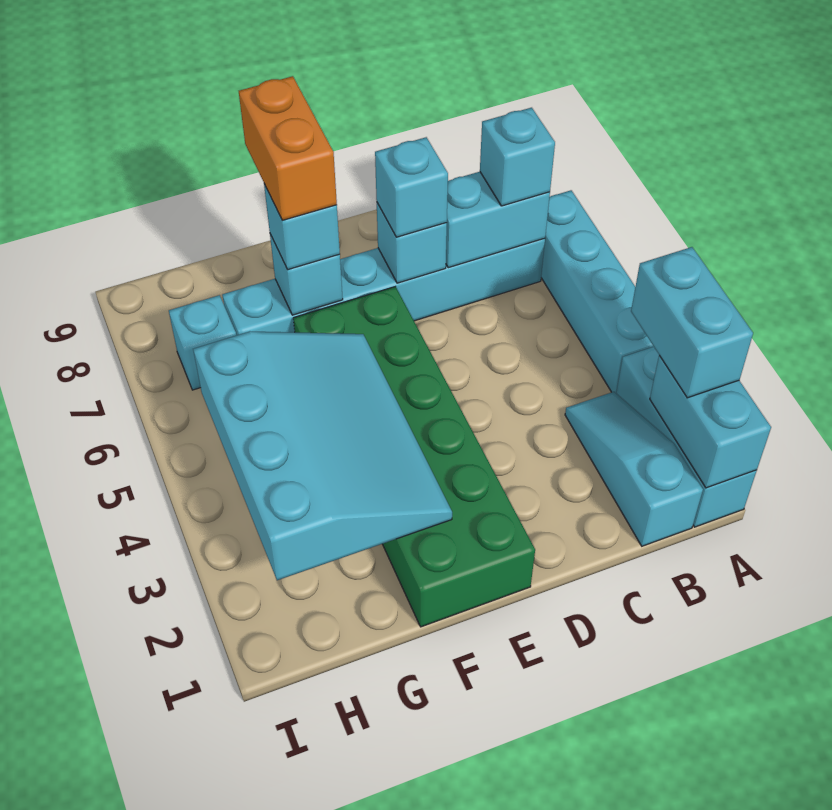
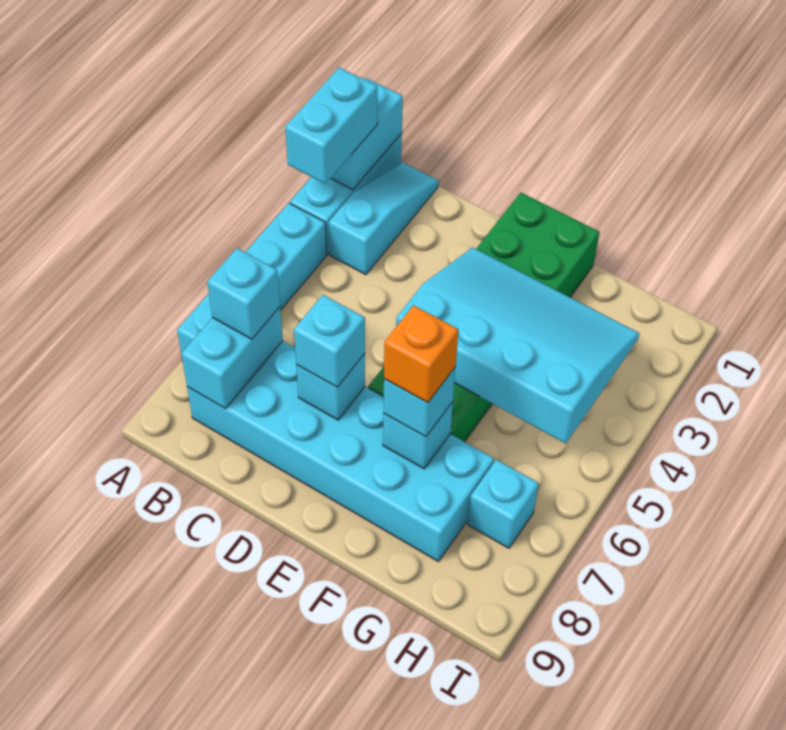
cyan 1x3 slope [565,392,703,546] -> cyan 1x3 slope turned to [329,163,439,275]
cyan 1x6 brick [222,238,545,335] -> cyan 2x6 brick [187,341,494,562]
cyan 1x2 brick [446,172,550,268] -> cyan 1x2 brick turned to [181,307,283,409]
cyan 3x4 slope [193,332,452,580] -> cyan 3x4 slope turned to [396,247,639,443]
orange 1x2 brick [239,76,337,220] -> orange 1x1 brick [384,305,459,403]

